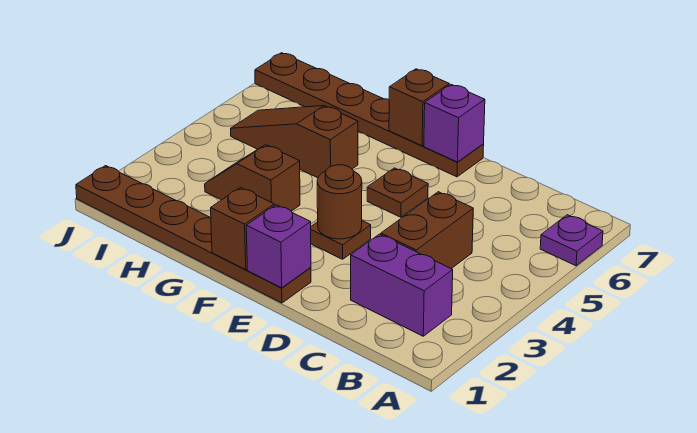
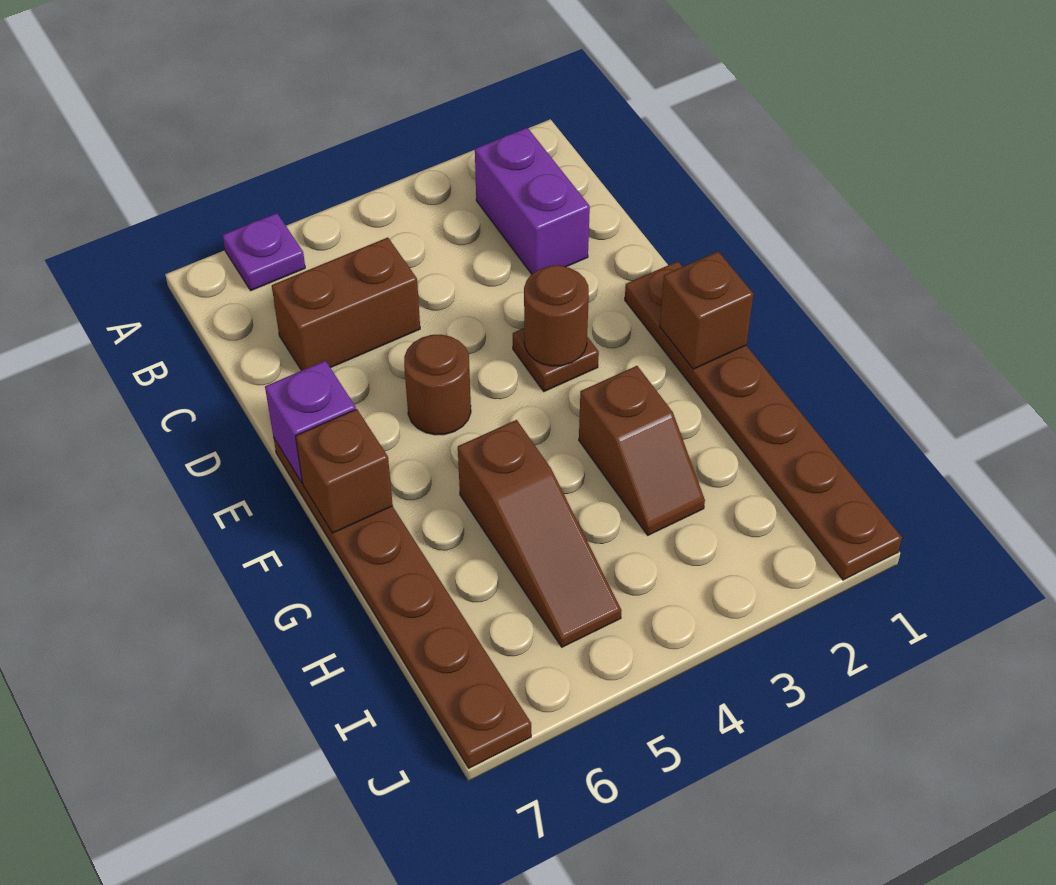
brown 1x2 brick [381,192,473,269] -> brown 1x2 brick moved to [272,237,420,371]
purple 1x1 brick [246,205,311,288] -> none
brown 1x1 plate [367,168,428,217] -> brown 1x1 round brick [404,335,471,435]

